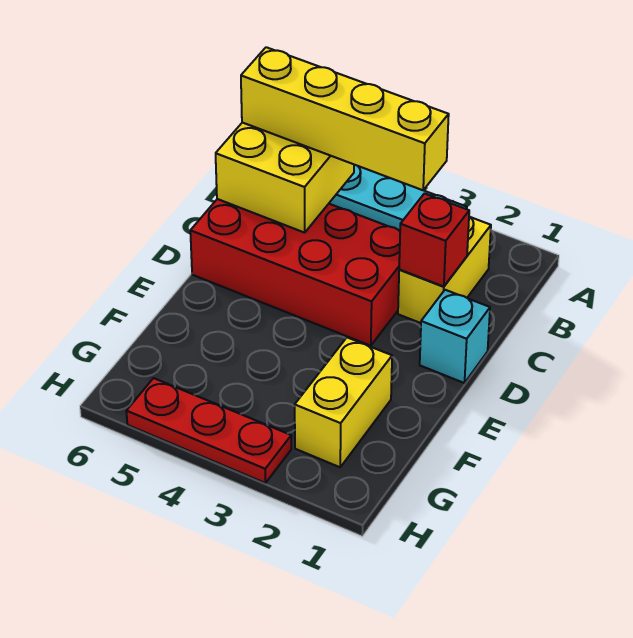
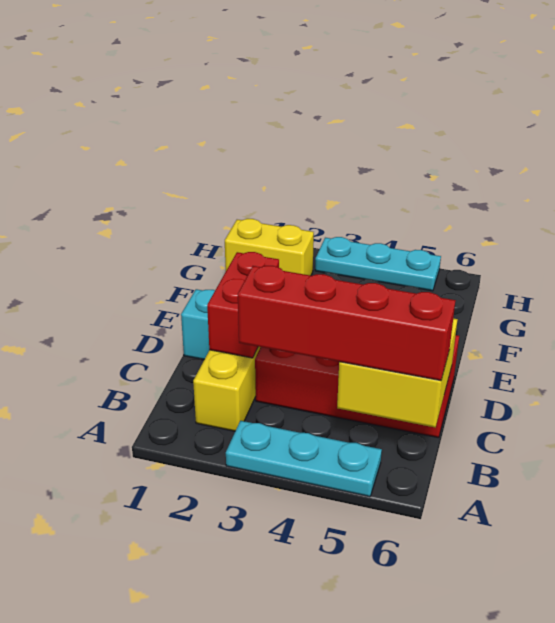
yellow 1x4 brick [241,47,449,190] -> red 1x4 brick [238,266,456,381]
red 1x1 brick [399,194,469,287] -> red 1x2 brick [207,252,279,358]
yellow 1x2 brick [295,338,392,467] -> yellow 1x2 brick turned to [225,219,314,276]
red 1x3 plate [126,378,291,483] -> cyan 1x3 plate [315,237,441,291]

